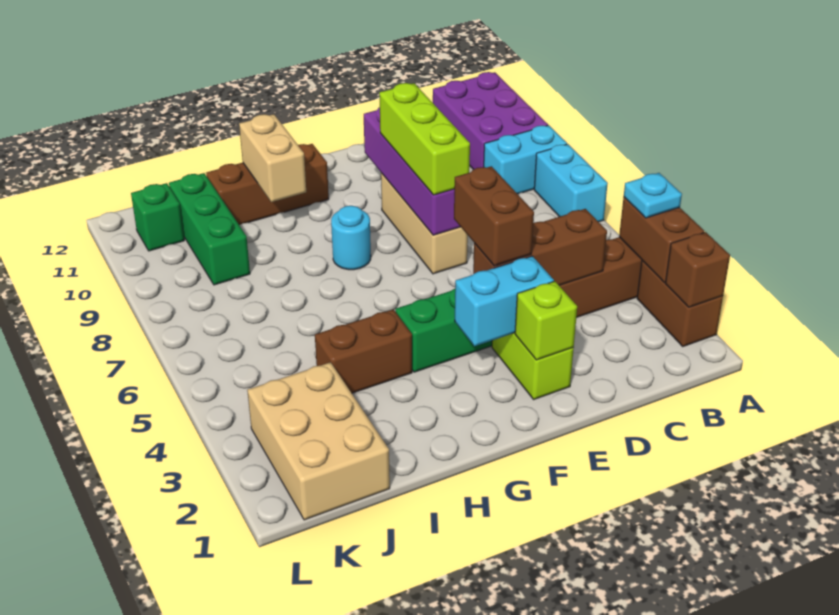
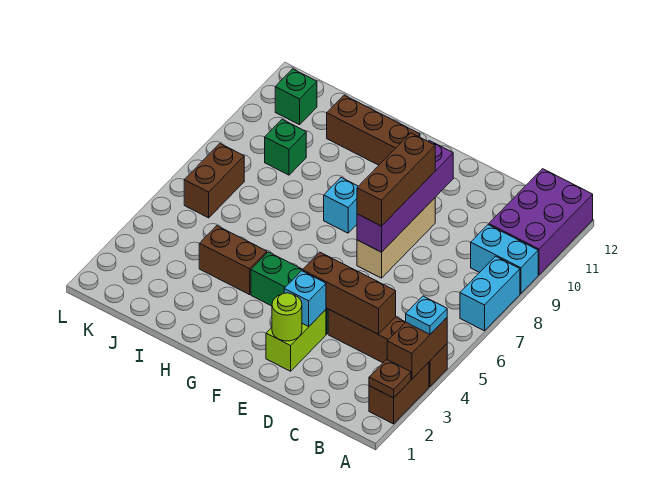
brown 1x1 brick [665,232,730,307] -> brown 1x1 plate [369,360,411,398]
lime 1x1 brick [515,281,577,360] -> lime 1x1 round brick [272,293,302,341]
cyan 1x2 brick [455,256,554,346] -> cyan 1x1 brick [284,271,326,326]
brown 1x2 brick [454,166,534,266] -> brown 1x2 brick moved to [184,144,244,218]
lime 1x3 brick [379,83,470,195] -> brown 1x3 brick [357,133,435,226]
cyan 1x1 round brick [331,206,371,270] -> cyan 1x1 brick [324,178,358,233]
tan 1x2 brick [239,114,306,202] -> none
tan 2x3 brick [247,362,390,520] -> none
green 1x3 brick [169,173,250,285] -> green 1x1 brick [265,120,306,175]

